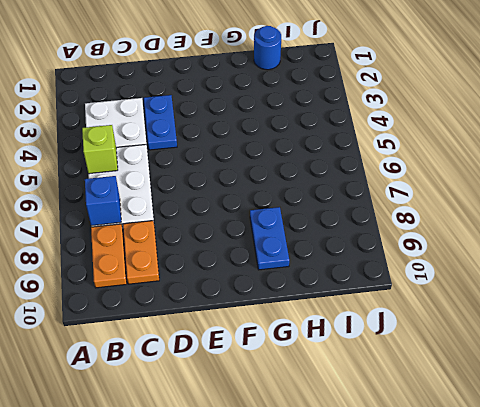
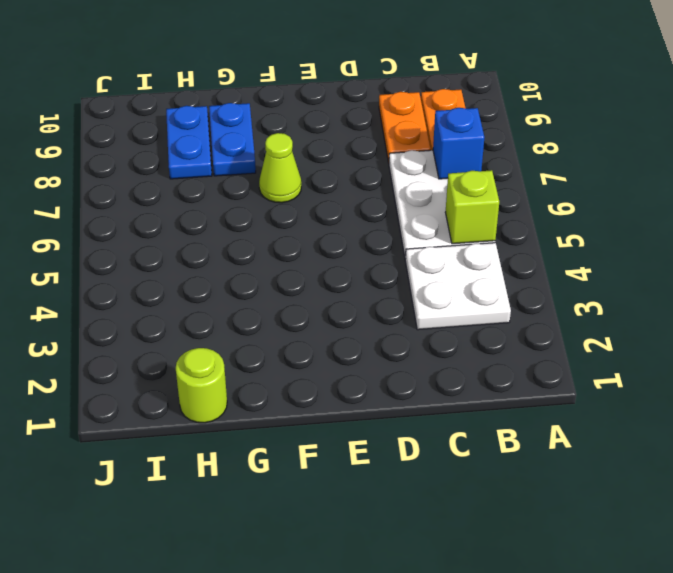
blue 1x2 plate [144,95,177,150] -> blue 1x2 plate moved to [166,106,212,179]
none -> lime 1x1 cone [259,133,301,203]
blue 1x1 round brick [254,26,281,70] -> lime 1x1 round brick [176,348,227,423]

